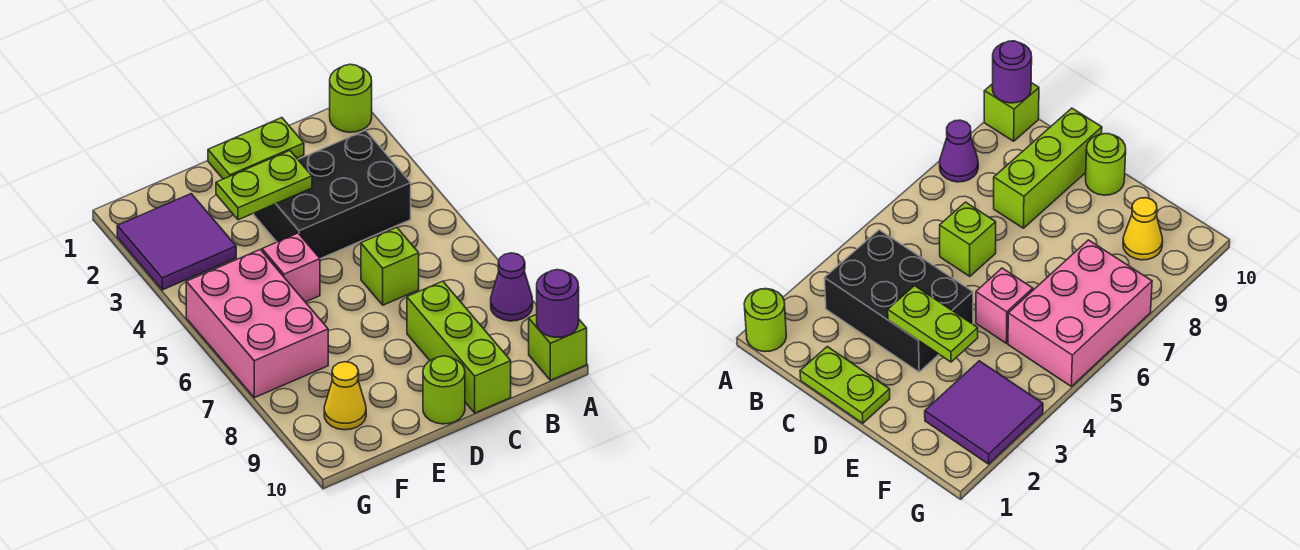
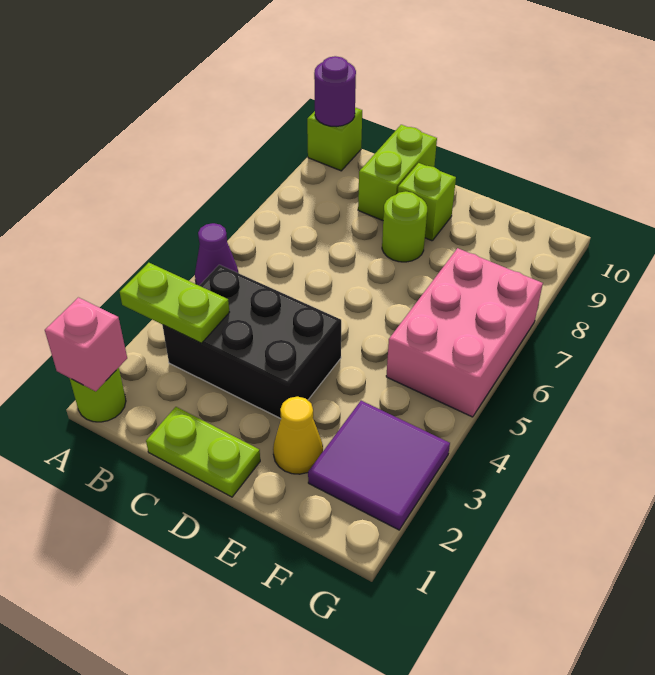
purple 1x1 cone [491,253,533,321] -> purple 1x1 cone moved to [195,223,238,285]
lime 1x1 brick [361,227,419,305] -> lime 1x1 brick moved to [398,163,456,241]
lime 1x3 brick [407,281,511,413] -> lime 1x2 brick [358,125,437,220]
lime 1x2 plate [216,151,312,220] -> lime 1x2 plate moved to [120,263,229,343]
lime 1x1 round brick [423,356,465,424] -> lime 1x1 round brick moved to [382,191,427,262]
pink 1x1 brick [262,233,320,302] -> pink 1x1 brick moved to [45,297,127,391]
yellow 1x1 cone [324,362,366,430] -> yellow 1x1 cone moved to [273,397,323,474]

